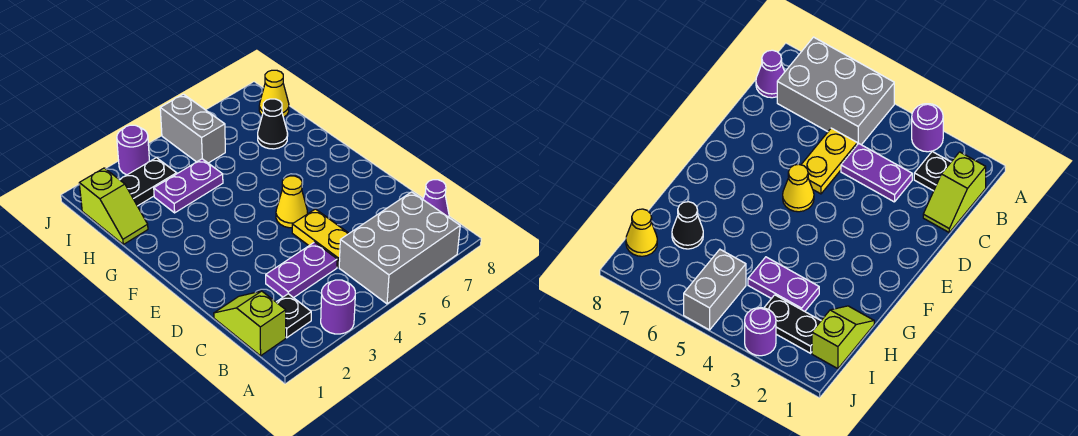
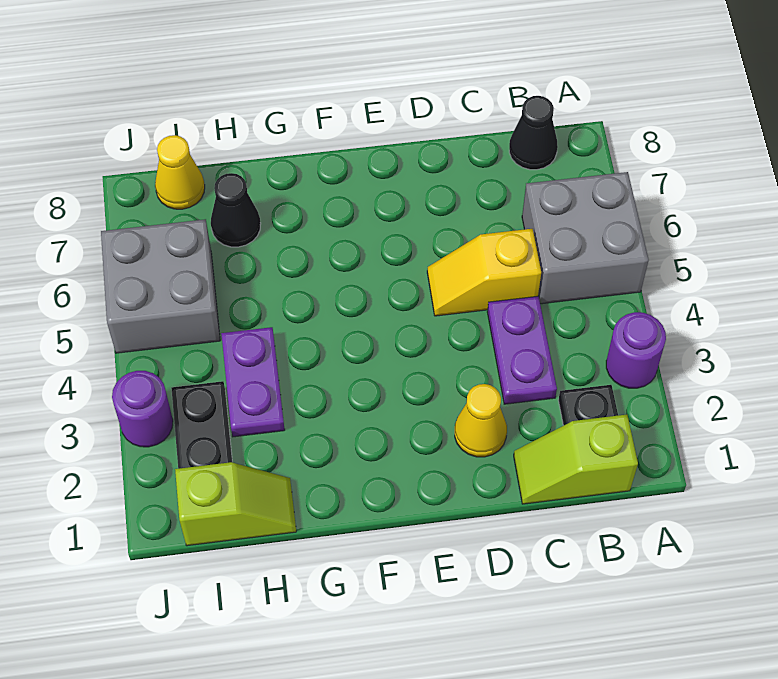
grey 2x3 brick [339,192,460,304] -> grey 2x2 brick [522,172,649,304]
purple 1x1 cone [423,180,449,217] -> black 1x1 cone [509,96,558,170]
yellow 1x2 plate [292,209,349,267] -> yellow 1x2 slope [427,229,541,316]
yellow 1x1 cone [276,176,307,228] -> yellow 1x1 cone moved to [455,384,507,457]
grey 1x2 brick [160,94,225,163] -> grey 2x2 brick [101,219,220,353]

